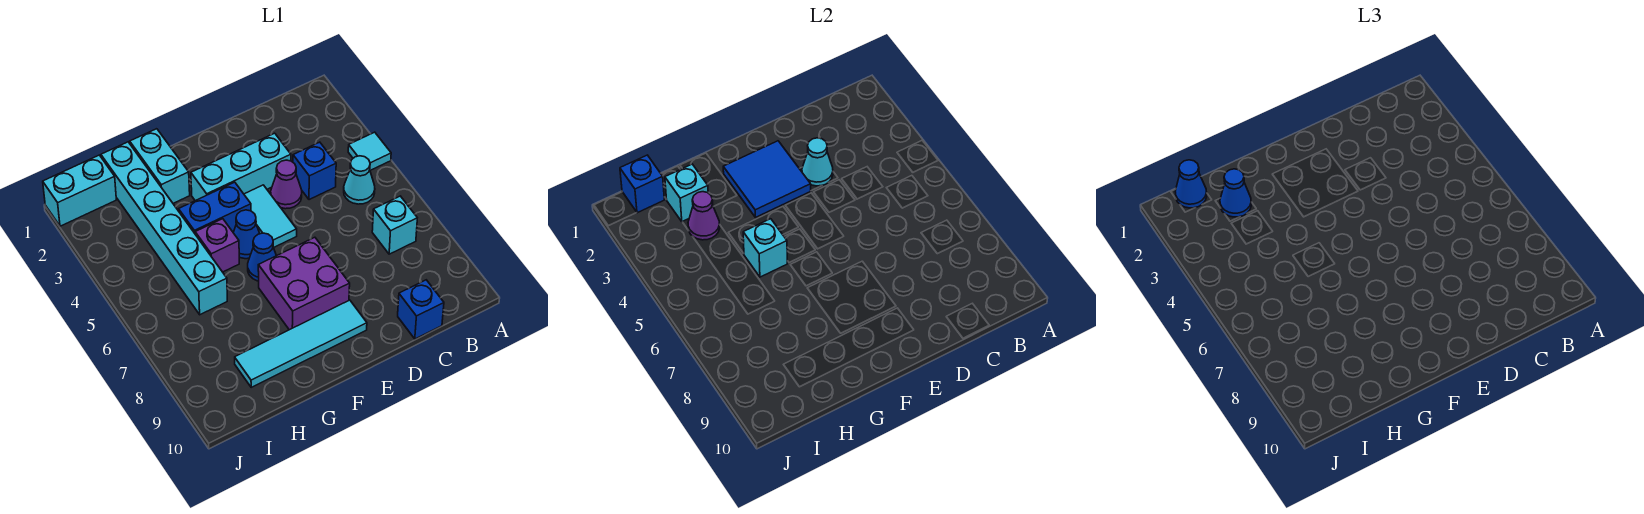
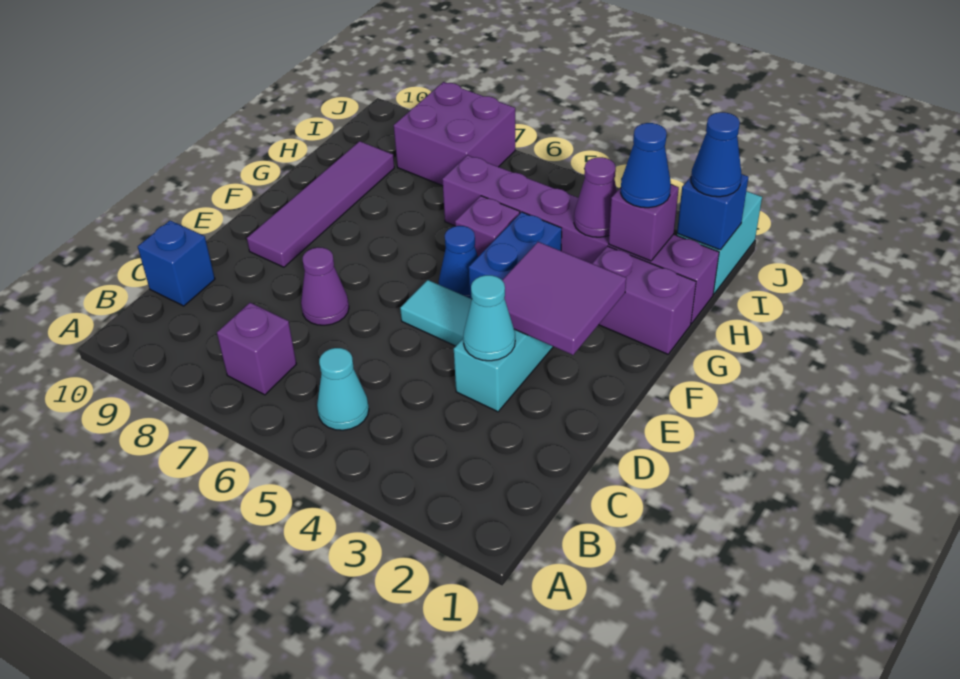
cyan 1x1 tile [348,132,391,170] -> none
cyan 1x1 brick [372,196,417,254] -> purple 1x1 brick [217,303,296,395]
blue 1x1 brick [293,142,336,200] -> none
purple 1x1 cone [271,160,302,209] -> purple 1x1 cone moved to [301,247,349,325]
blue 2x2 tile [723,141,811,217] -> purple 2x2 tile [502,242,626,355]
purple 2x2 brick [258,237,350,330] -> purple 2x2 brick moved to [394,82,515,186]
cyan 1x4 tile [235,300,367,387] -> purple 1x4 tile [247,141,394,267]
blue 1x1 cone [248,233,276,281] -> none
cyan 1x2 brick [130,129,190,203] -> purple 1x2 brick [592,246,696,354]
cyan 1x1 brick [743,219,787,277] -> none
cyan 1x6 brick [101,142,227,315] -> purple 1x6 brick [442,155,719,324]
cyan 1x1 brick [665,164,708,222] -> purple 1x1 brick [609,185,679,261]

